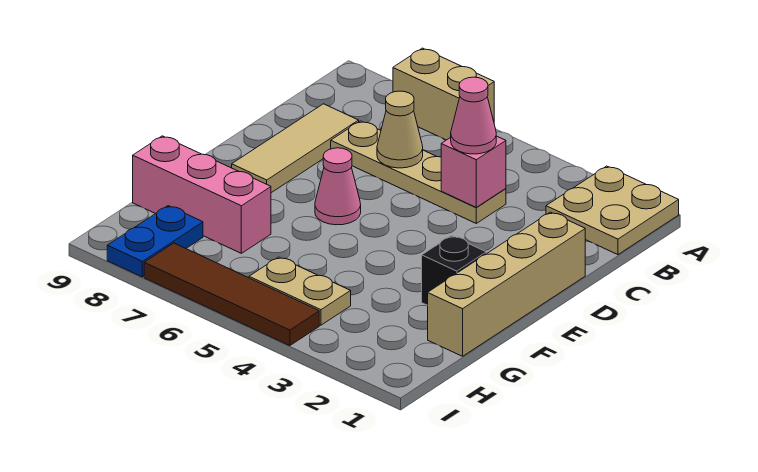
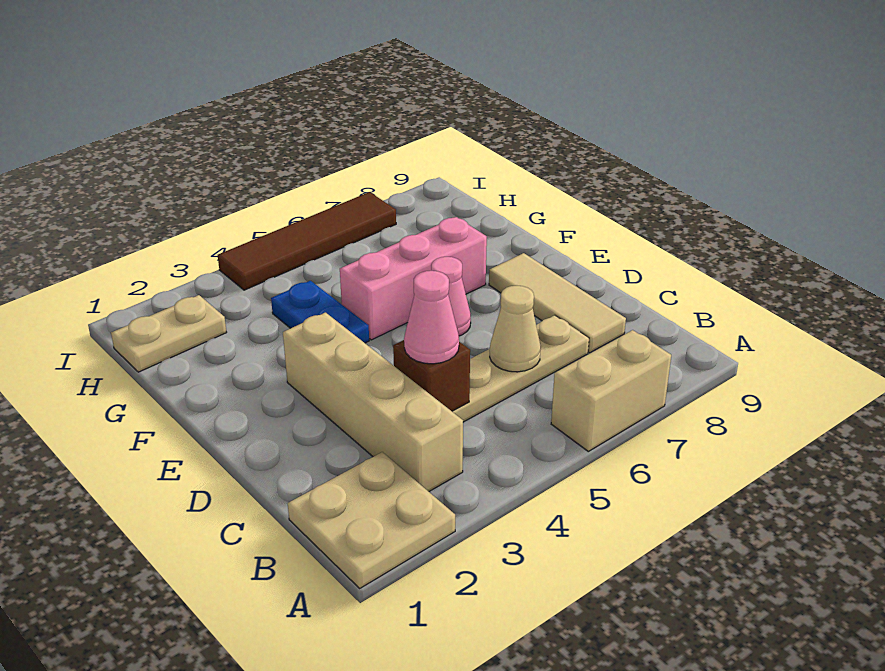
pink 1x1 brick [441,136,506,208] -> brown 1x1 brick [393,340,470,411]
tan 1x4 brick [428,212,585,356] -> tan 1x4 brick moved to [283,313,463,492]
black 1x1 brick [422,236,486,305] -> none
pink 1x3 brick [133,136,271,253] -> pink 1x3 brick moved to [340,217,487,340]
tan 1x2 plate [249,257,351,325] -> tan 1x2 plate moved to [111,295,227,372]
blue 1x2 plate [107,206,203,277] -> blue 1x2 plate moved to [271,281,369,343]

